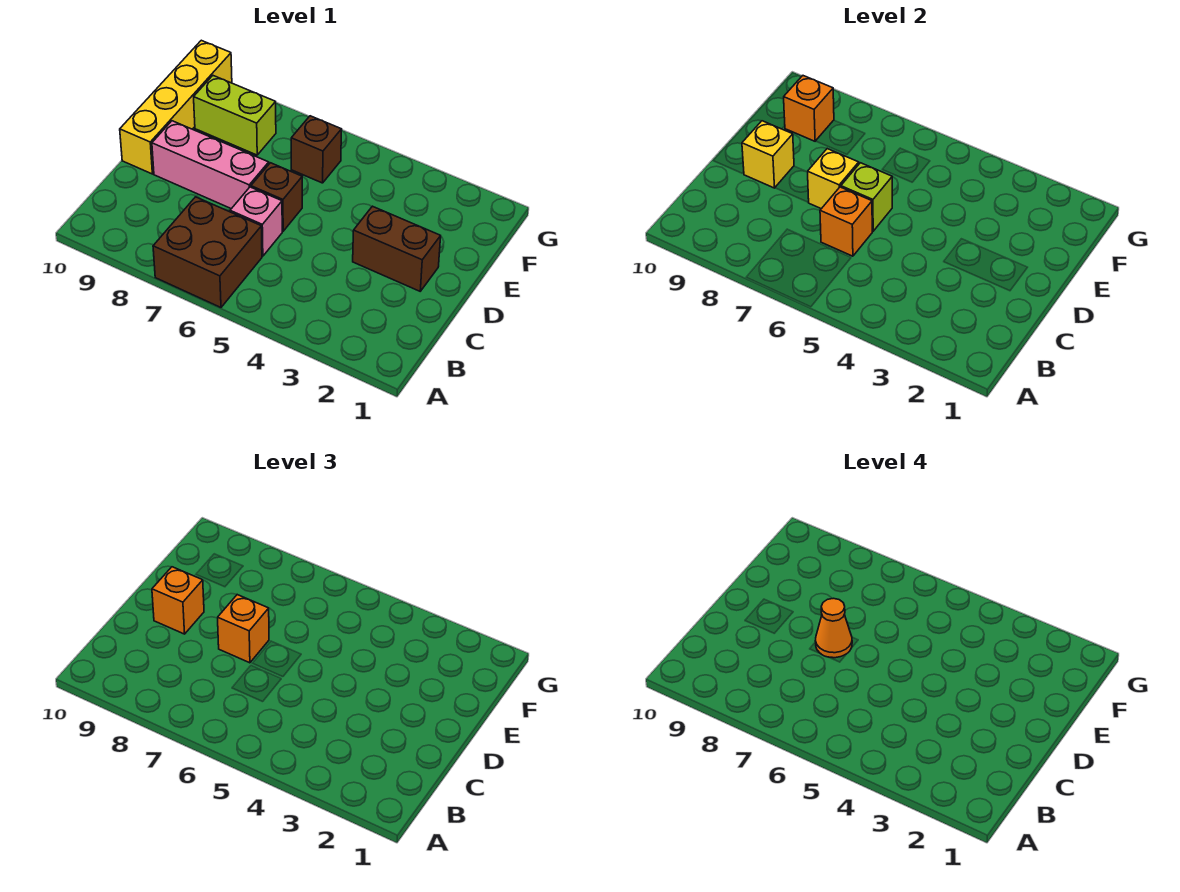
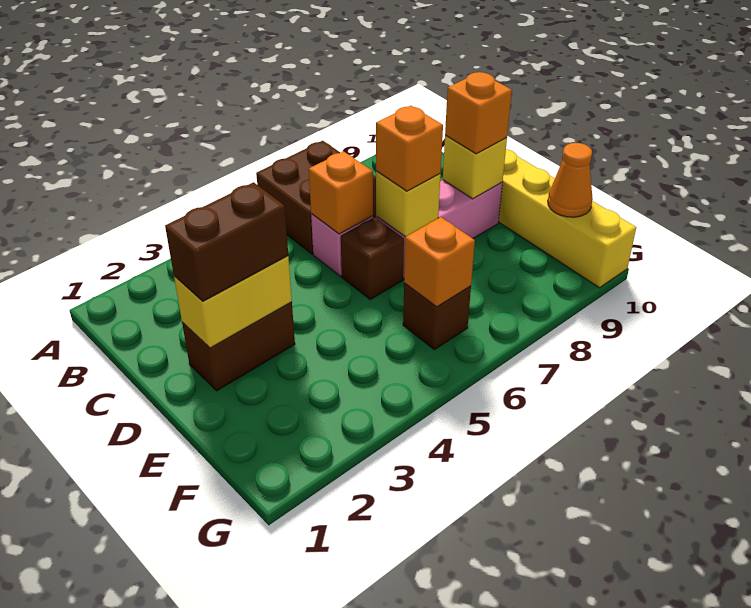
none -> yellow 1x2 brick [174,256,292,348]
none -> brown 1x2 brick [165,182,288,301]
lime 1x1 brick [841,163,892,231] -> none
orange 1x1 cone [815,598,852,658] -> orange 1x1 cone moved to [548,143,593,217]
lime 1x2 brick [194,76,276,155] -> none
orange 1x1 brick [784,76,834,141] -> orange 1x1 brick moved to [404,217,475,307]

